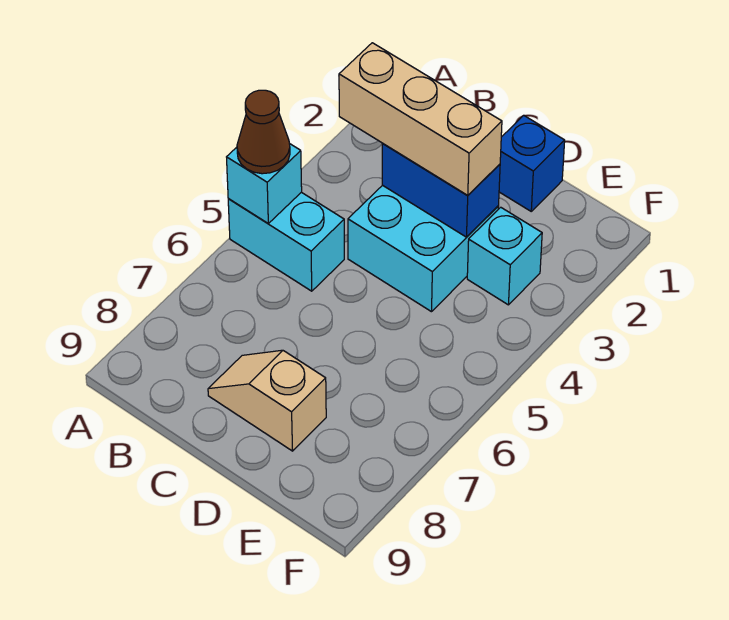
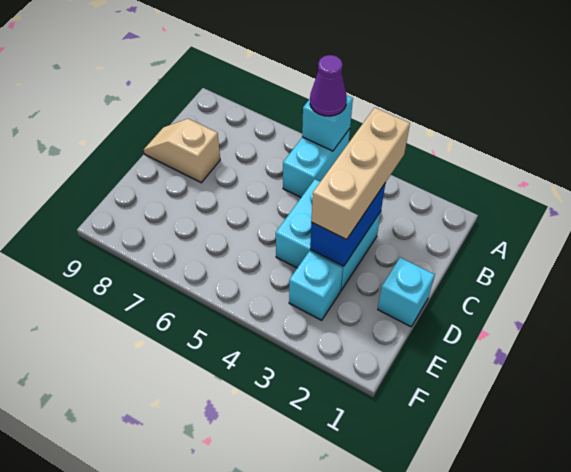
brown 1x1 cone [237,90,290,174] -> purple 1x1 cone [310,55,347,116]
tan 1x2 slope [208,350,326,451] -> tan 1x2 slope turned to [144,119,220,183]
blue 1x1 brick [499,115,565,211] -> cyan 1x1 brick [378,258,435,327]

